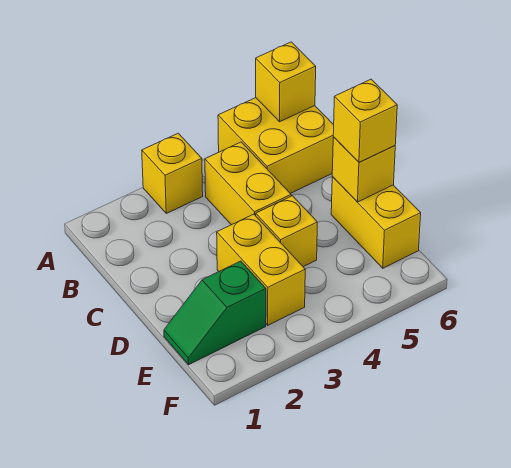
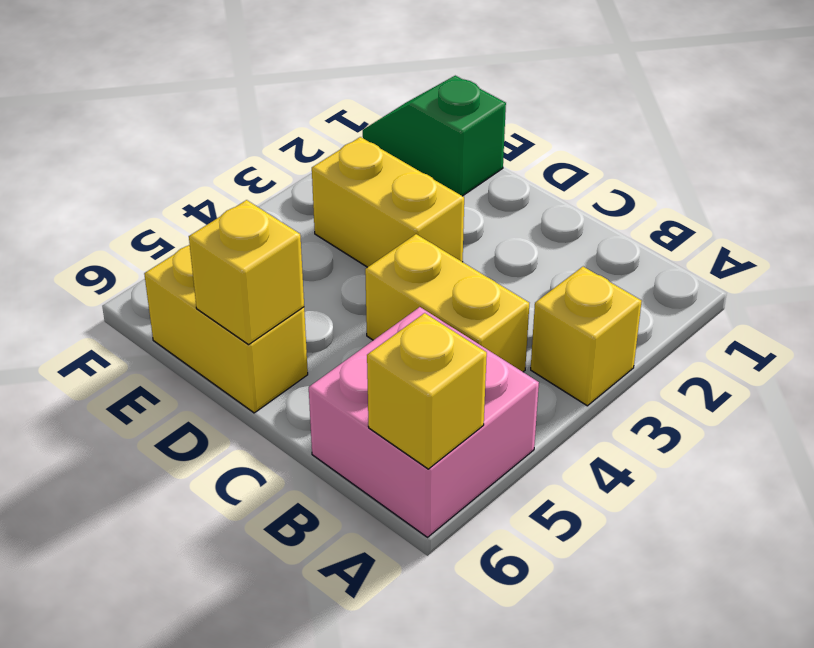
yellow 2x2 brick [218,98,334,193] -> pink 2x2 brick [309,307,539,537]
yellow 1x1 brick [256,196,317,267] -> none
yellow 1x1 brick [333,79,397,162] -> none
green 1x2 slope [164,261,266,365] -> green 1x2 slope turned to [363,76,506,196]

